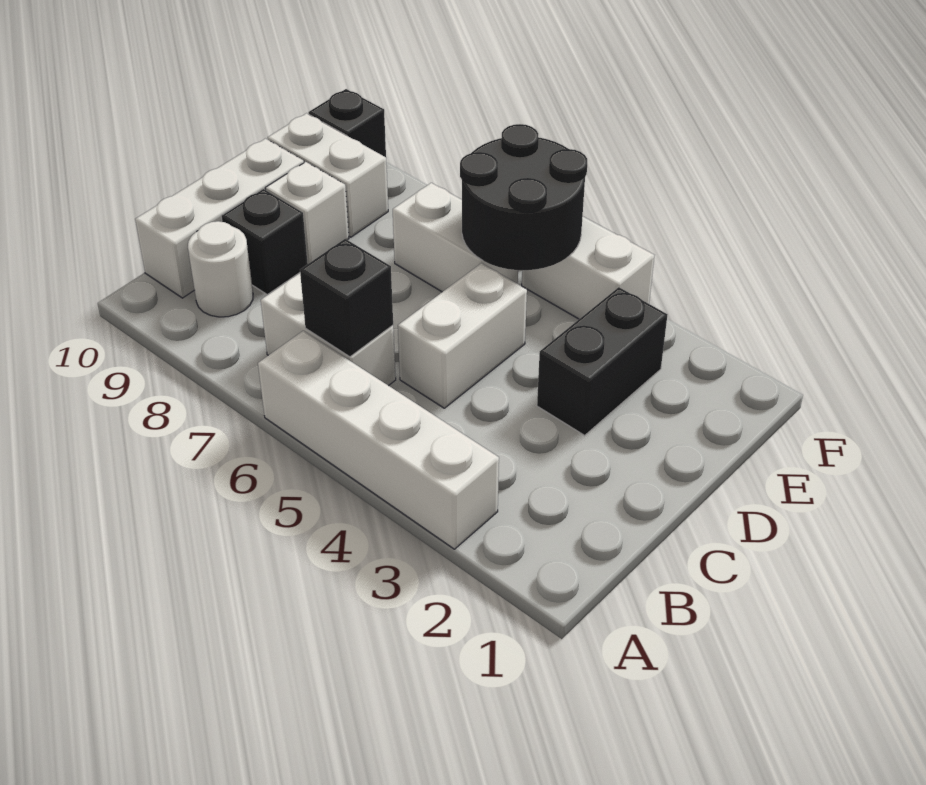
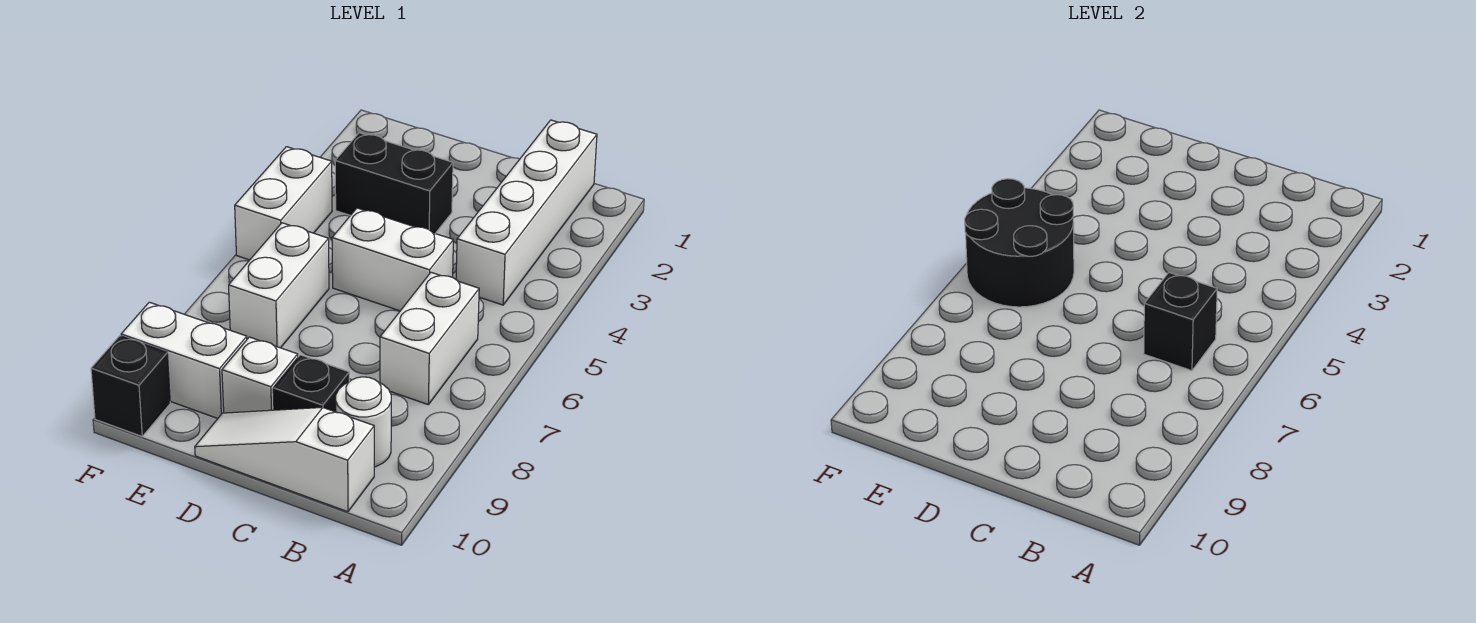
white 1x4 brick [258,331,499,549] -> white 1x4 brick moved to [456,120,597,305]
white 1x3 brick [135,139,304,298] -> white 1x3 slope [195,407,374,512]
white 1x2 brick [268,113,388,237] -> white 1x2 brick turned to [121,302,247,418]

